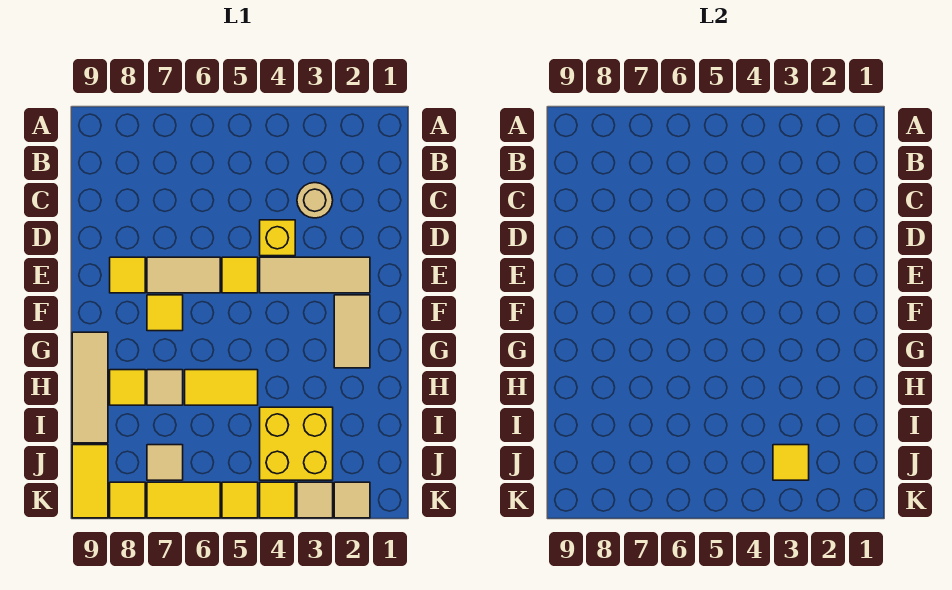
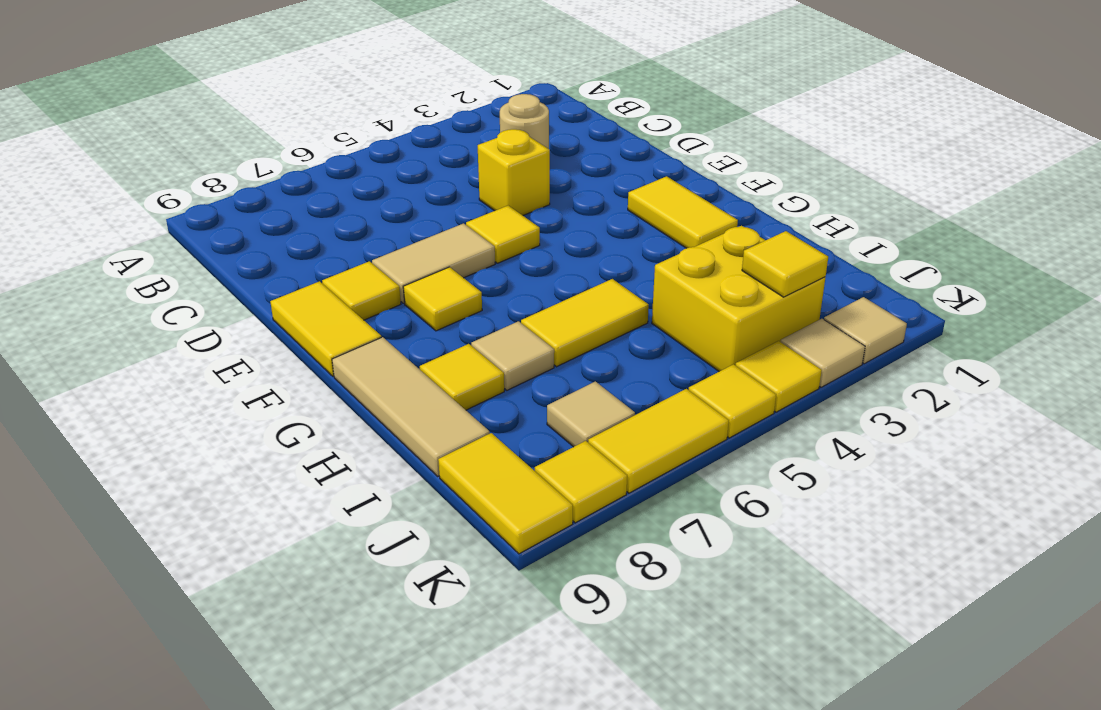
tan 1x3 tile [260,257,370,293] -> none
none -> yellow 1x2 tile [270,281,381,376]
tan 1x2 tile [334,295,370,368] -> yellow 1x2 tile [628,176,738,248]

